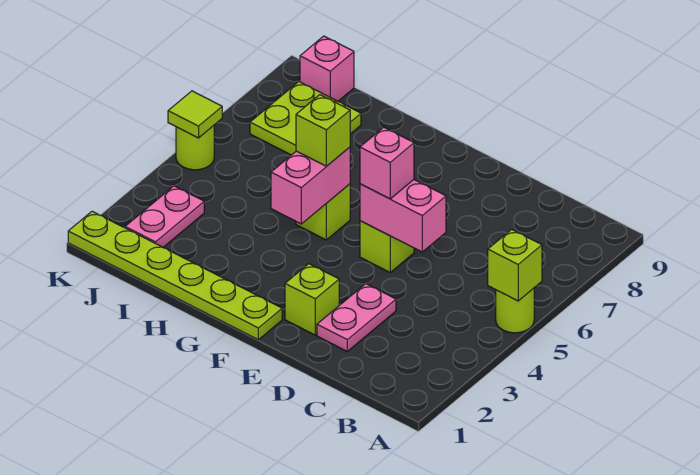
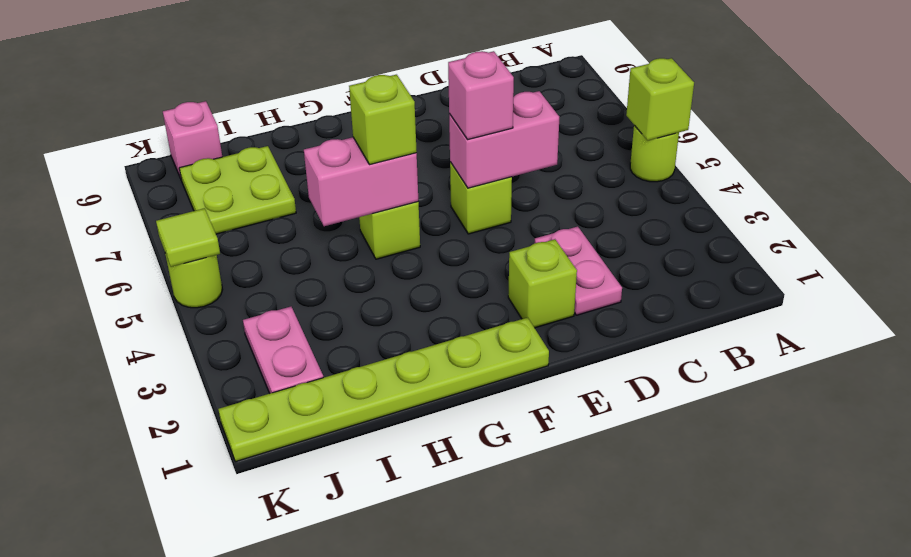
pink 1x2 brick [271,147,350,224] -> pink 1x2 brick turned to [304,137,418,226]

